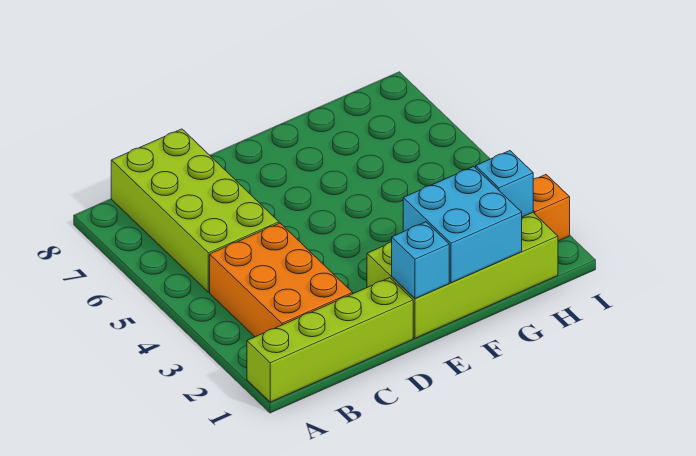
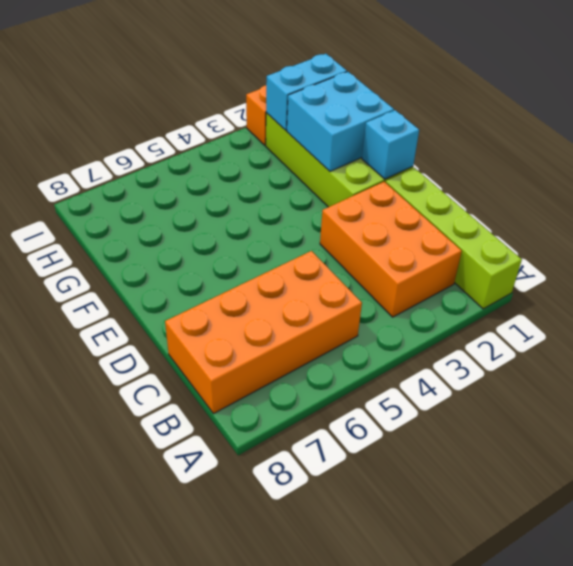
orange 2x3 brick [210,223,353,337] -> orange 2x3 brick turned to [320,182,462,317]
lime 2x4 brick [111,129,279,292] -> orange 2x4 brick [165,251,362,414]
cyan 1x1 brick [476,151,533,217] -> cyan 1x2 brick [266,54,347,130]

